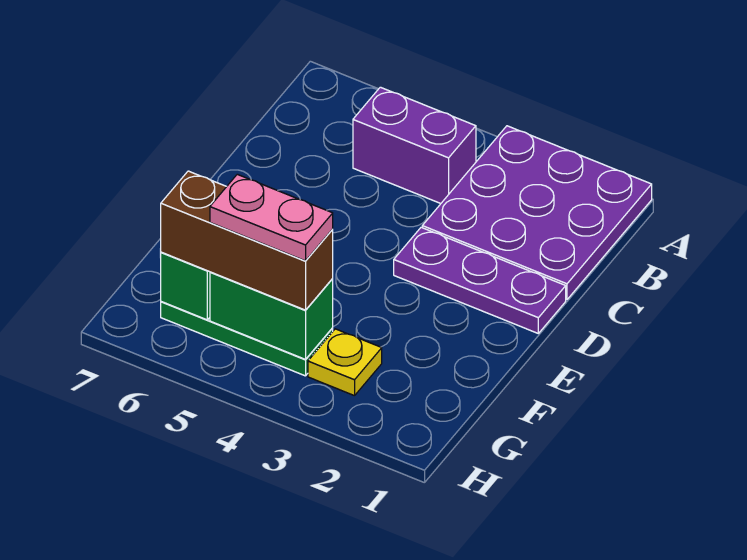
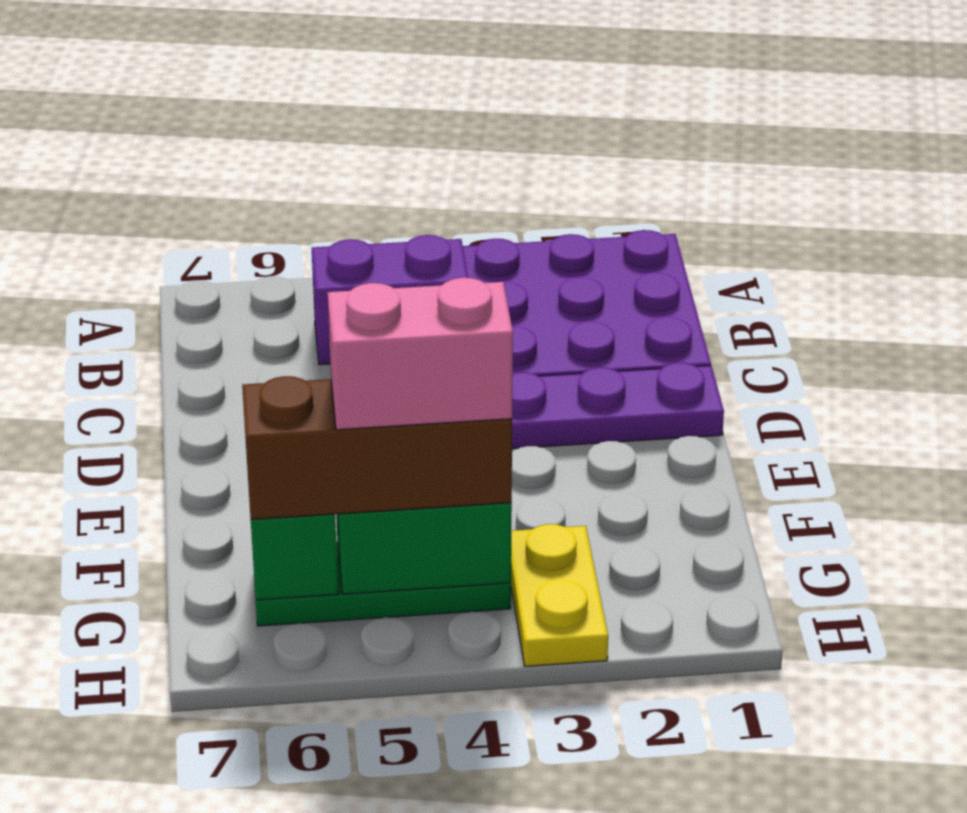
yellow 1x1 plate [308,329,382,396] -> yellow 1x2 plate [511,524,608,666]
pink 1x2 plate [210,174,333,261] -> pink 1x2 brick [328,278,513,430]

